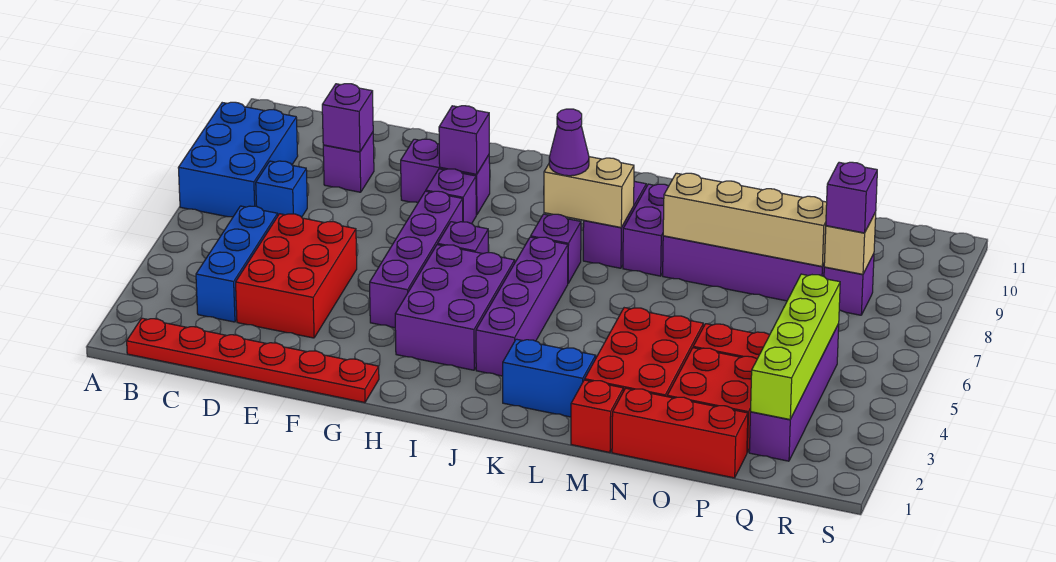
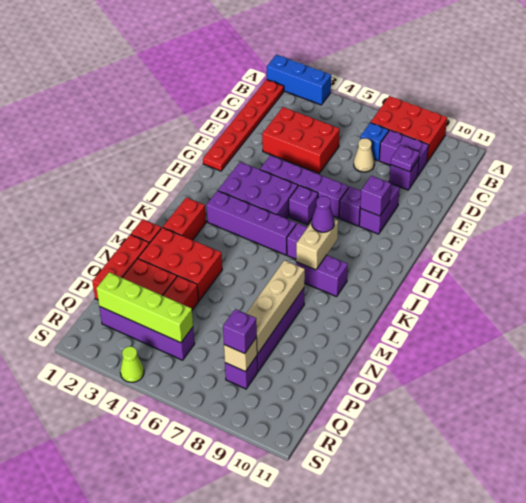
blue 2x3 brick [178,102,298,217] -> red 2x3 brick [371,96,447,162]
blue 1x3 brick [196,206,278,322] -> blue 1x3 brick moved to [267,55,331,105]
none -> tan 1x1 cone [354,138,374,172]
purple 1x1 brick [322,84,373,152] -> purple 1x1 plate [391,145,420,172]
blue 1x2 brick [503,339,596,417] -> red 1x2 brick [163,197,206,240]
purple 1x2 brick [623,184,669,276] -> purple 1x2 brick moved to [379,130,429,175]
none -> lime 1x1 cone [120,346,144,382]

